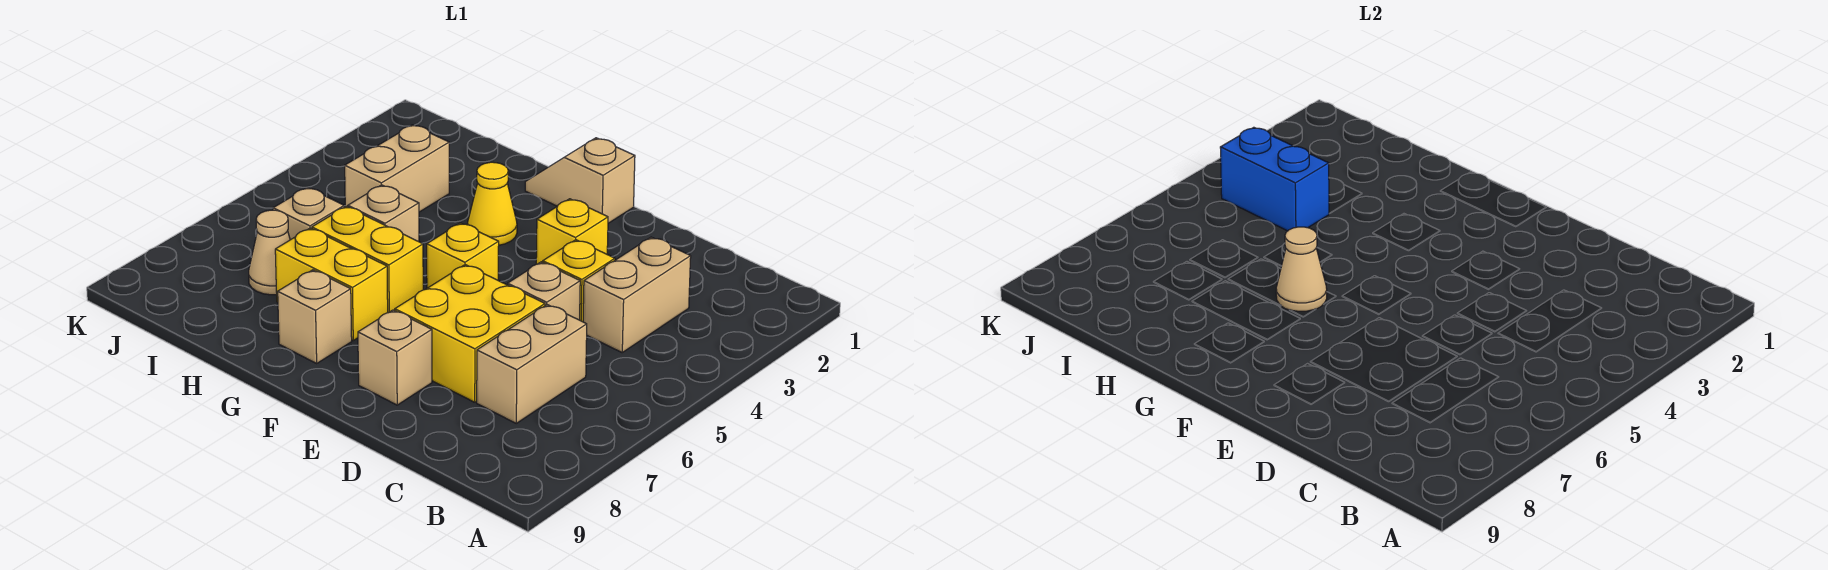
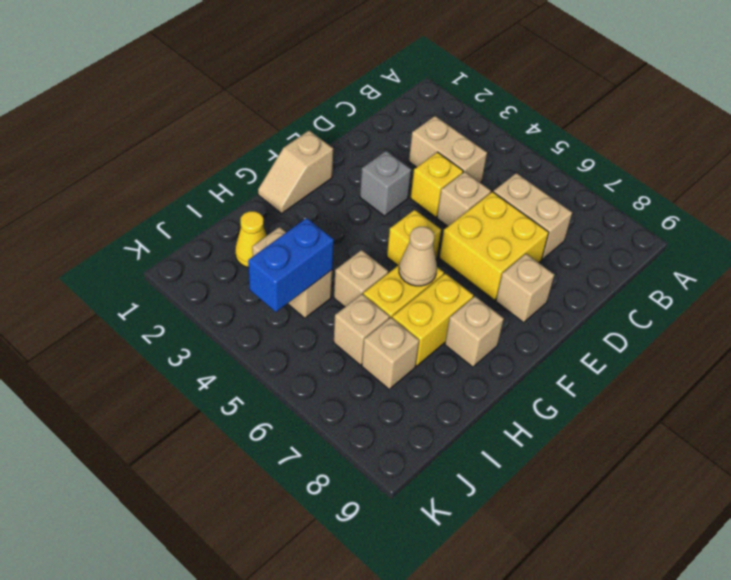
yellow 1x1 brick [536,199,608,264] -> grey 1x1 brick [360,151,411,216]
yellow 1x1 cone [468,162,517,245] -> yellow 1x1 cone moved to [235,211,267,268]
tan 1x1 cone [249,210,290,295] -> tan 1x1 brick [362,318,419,389]

